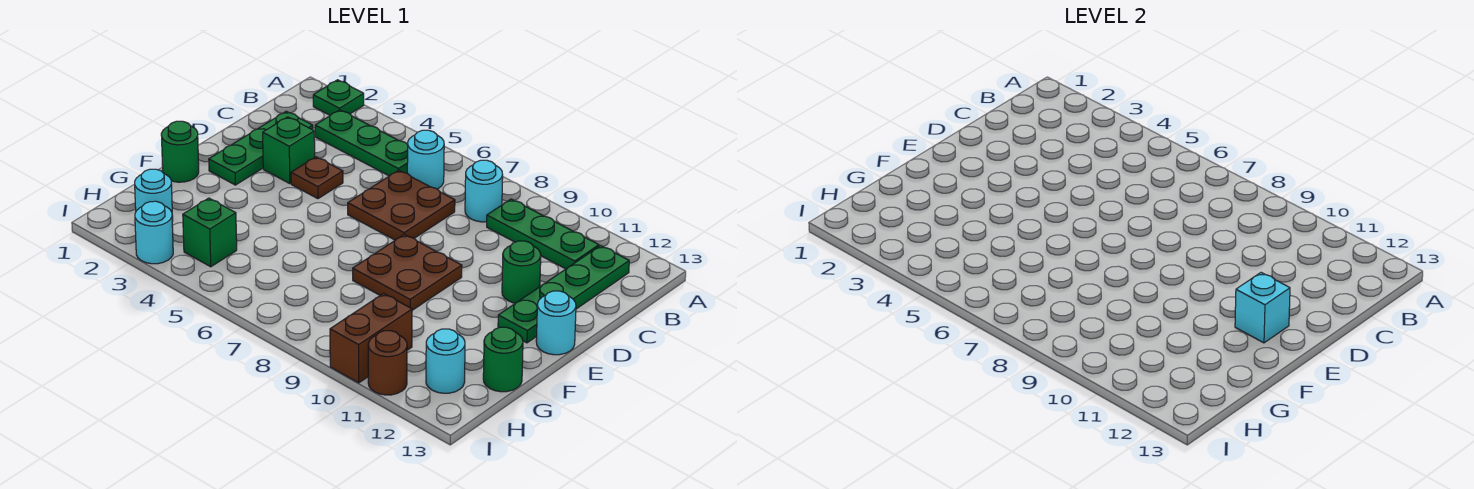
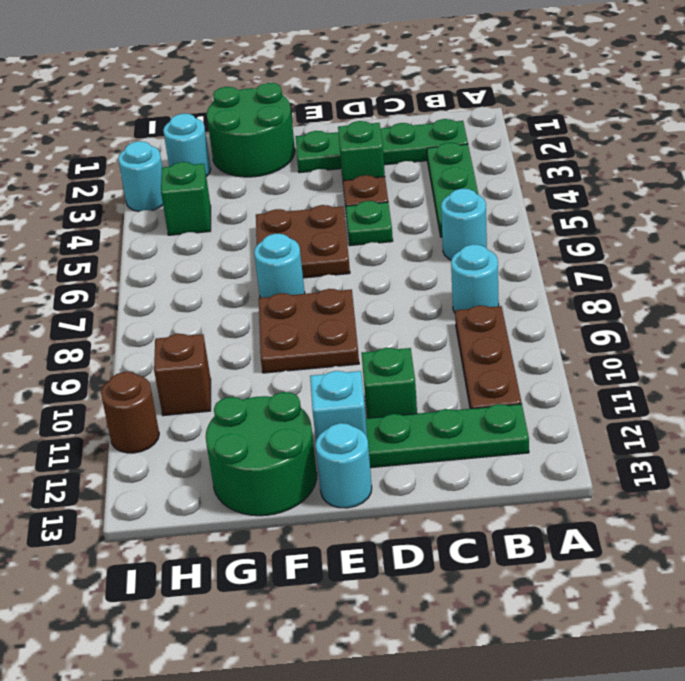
green 1x1 plate [313,80,364,115] -> green 1x1 plate moved to [346,201,393,246]
green 1x3 plate [487,199,599,269] -> brown 1x3 plate [455,306,522,409]
green 1x3 plate [209,111,313,185] -> green 1x4 plate [296,119,468,173]
brown 2x2 plate [348,170,455,240] -> brown 2x2 plate moved to [256,205,350,278]
green 1x1 round brick [502,241,541,303] -> green 1x1 brick [361,348,417,418]
green 1x1 round brick [161,121,199,182] -> green 2x2 round brick [207,83,295,177]
green 1x1 round brick [483,327,523,392] -> green 2x2 round brick [206,392,317,516]
brown 1x2 brick [330,293,412,383] -> brown 1x1 brick [154,334,211,416]
cyan 1x1 round brick [426,329,465,393] -> cyan 1x1 round brick moved to [254,234,305,298]

